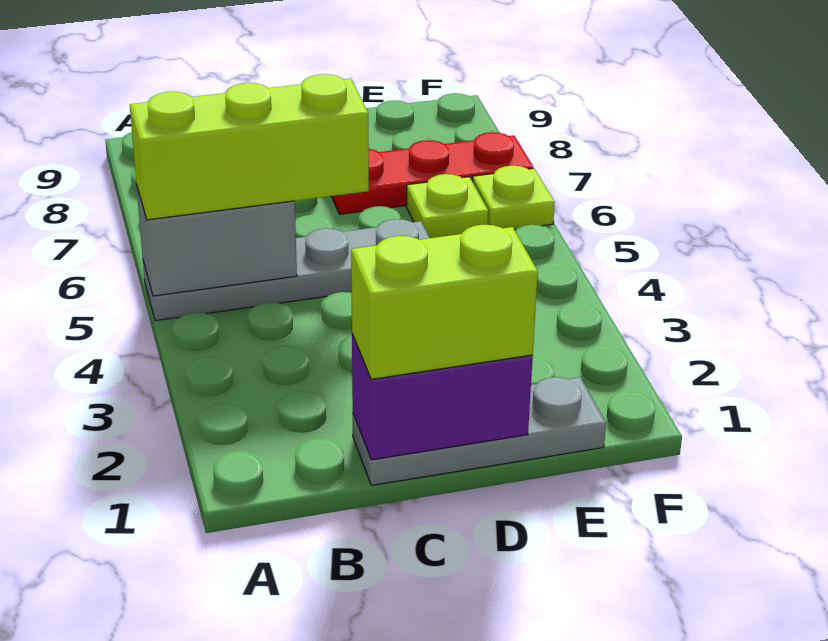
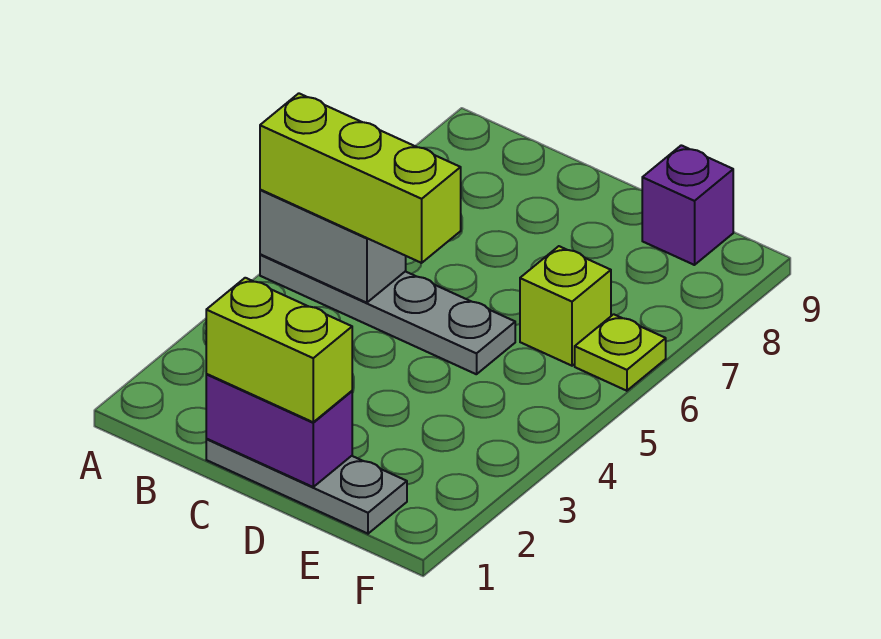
red 1x3 plate [332,132,533,214] -> none
lime 1x1 plate [406,174,488,238] -> lime 1x1 brick [520,246,611,366]
none -> purple 1x1 brick [642,145,733,265]

